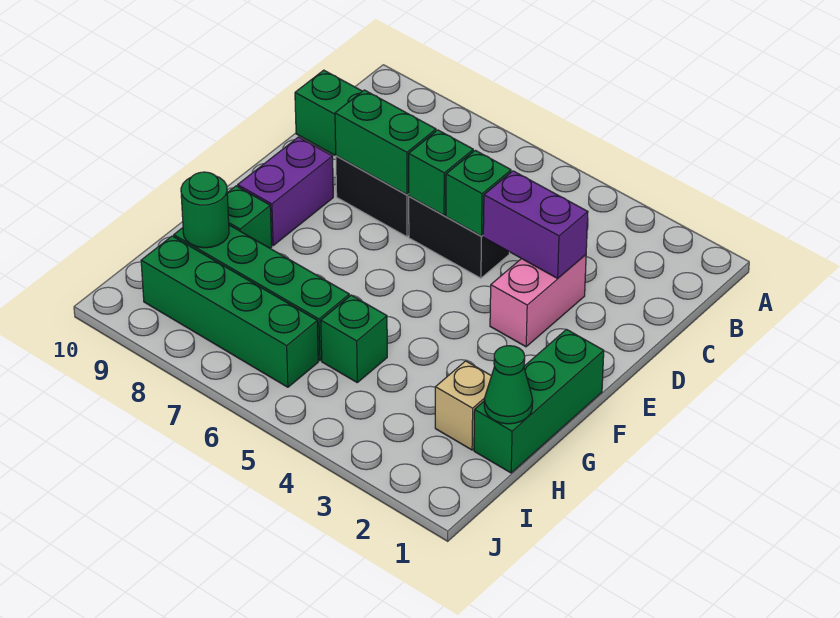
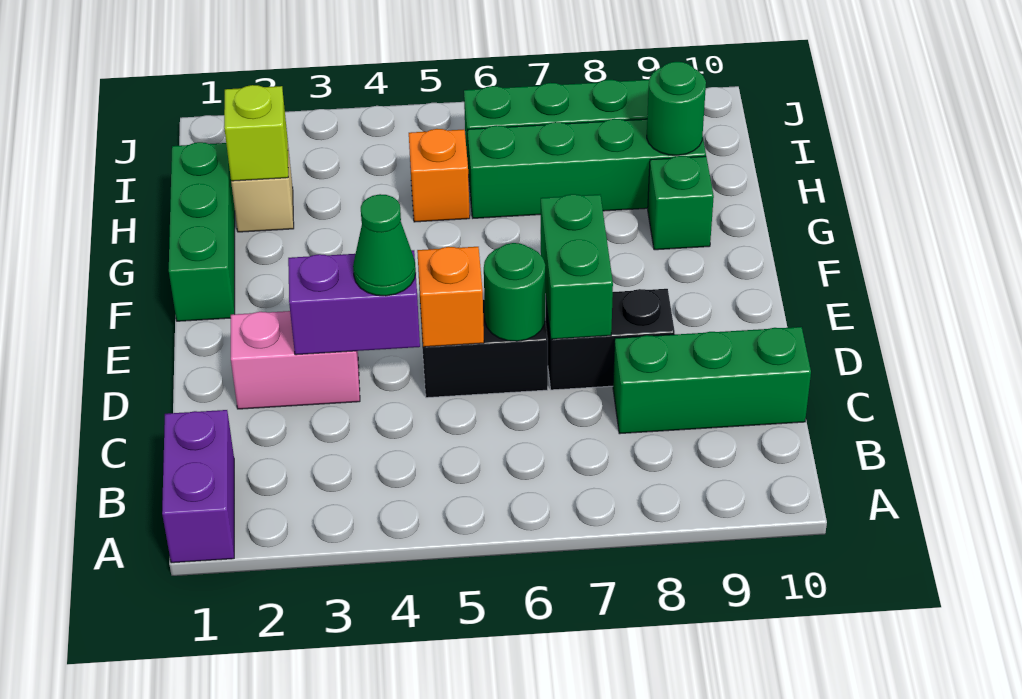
pink 1x2 brick [490,255,586,347] -> pink 1x2 brick turned to [231,311,360,409]
green 1x1 brick [446,150,511,236] -> orange 1x1 brick [417,247,484,347]
green 1x1 brick [409,130,473,215] -> green 1x1 round brick [484,243,545,341]
green 1x2 brick [335,90,436,195] -> green 1x2 brick turned to [541,194,613,339]
purple 1x2 brick [238,137,333,245] -> purple 1x2 brick moved to [162,410,234,563]
green 1x1 cone [484,346,533,424] -> green 1x1 cone moved to [353,194,416,296]
none -> lime 1x1 brick [224,85,288,181]
green 1x1 brick [321,295,387,382] -> orange 1x1 brick [409,129,470,222]

